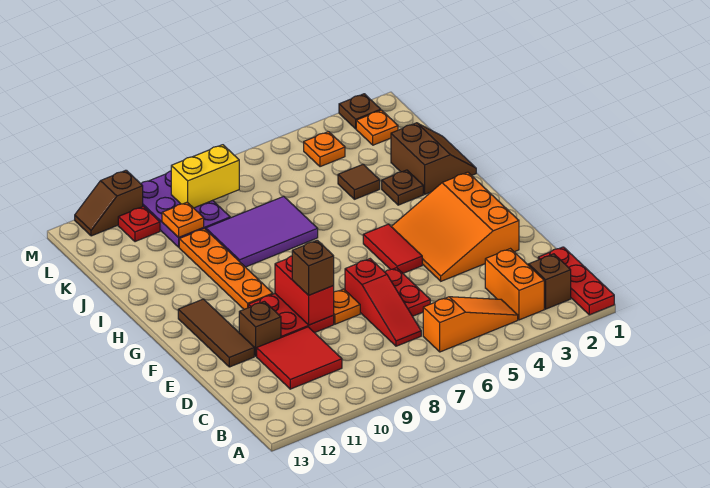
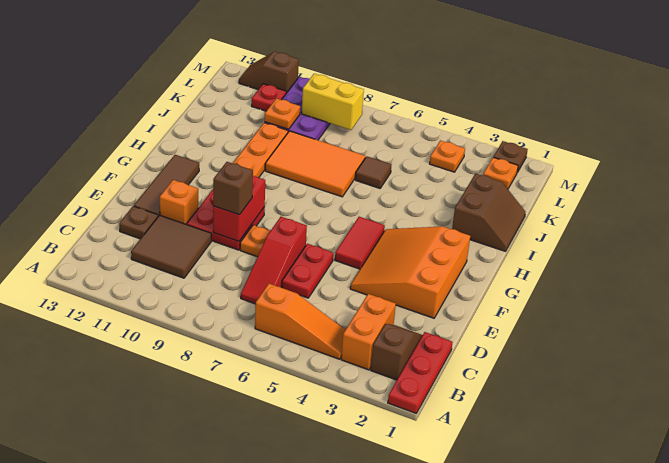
red 2x2 tile [257,327,342,389] -> brown 2x2 tile [131,215,211,278]
brown 1x1 brick [239,301,281,356] -> orange 1x1 brick [160,180,198,224]
brown 1x1 plate [382,170,423,205] -> brown 1x1 plate moved to [119,206,158,239]
purple 2x3 tile [206,196,318,267] -> orange 2x3 tile [265,131,365,197]
brown 1x1 tile [338,164,380,199] -> brown 1x1 tile moved to [355,156,391,188]

